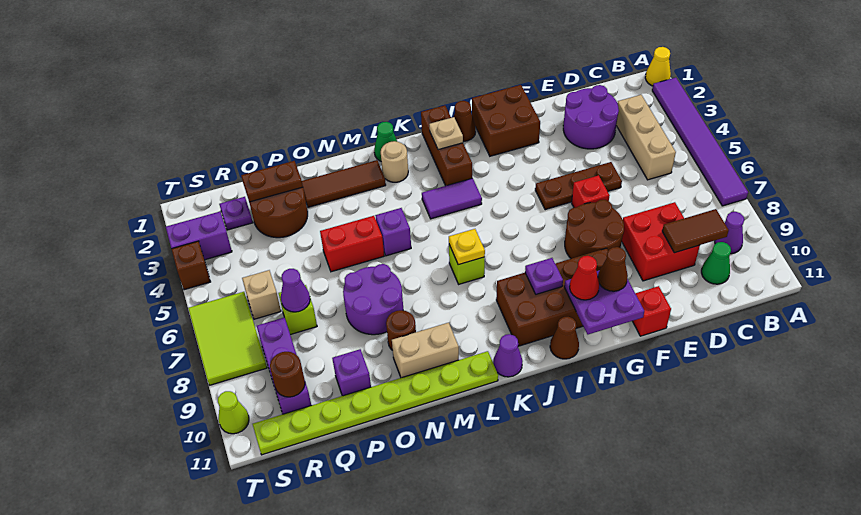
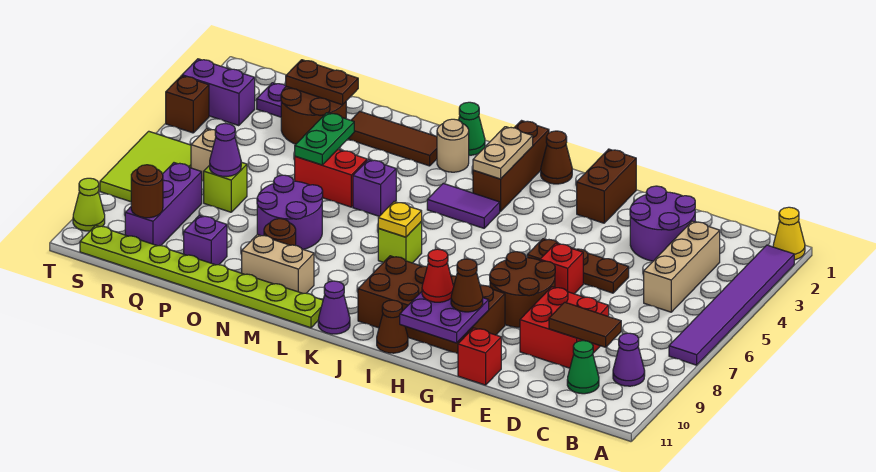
brown 2x2 brick [472,85,540,156] -> brown 1x2 brick [577,149,636,223]
purple 1x1 plate [525,258,563,294] -> none
tan 1x1 plate [429,117,463,150] -> tan 1x2 plate [473,127,533,179]
none -> green 1x2 plate [295,113,354,165]

